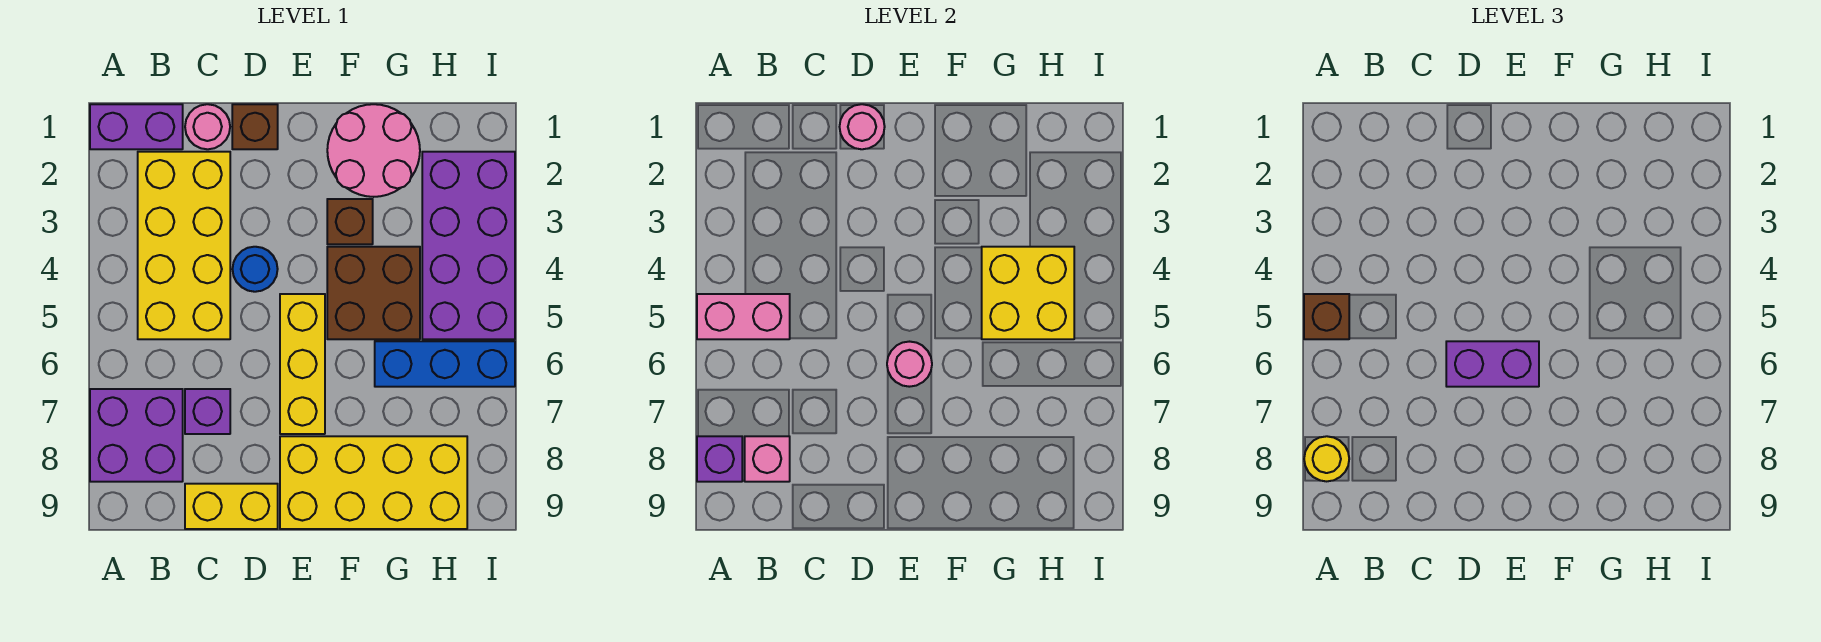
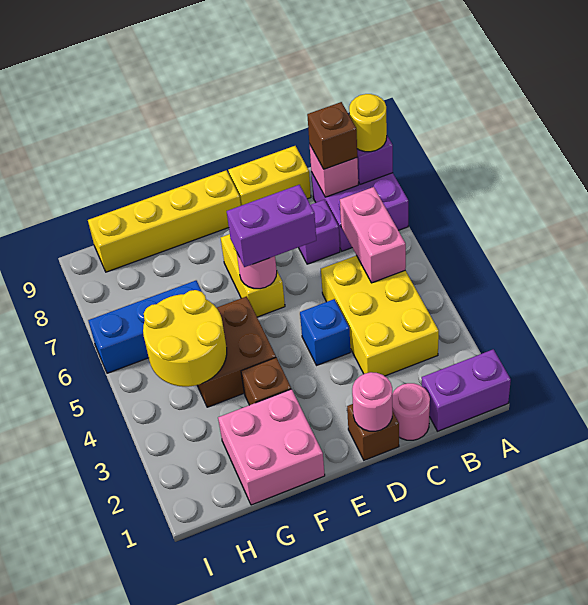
pink 1x2 brick [697,294,790,339] -> pink 1x2 brick turned to [340,187,406,283]
brown 1x1 brick [1304,294,1349,339] -> brown 1x1 brick moved to [307,102,357,169]
yellow 2x4 brick [138,152,230,339] -> yellow 2x3 brick [321,256,439,376]
blue 1x1 round brick [233,247,278,292] -> blue 1x1 brick [300,299,351,365]
yellow 1x3 brick [280,294,325,434] -> yellow 1x2 brick [221,234,285,317]
yellow 2x4 brick [280,436,467,529] -> yellow 1x4 brick [88,170,241,272]
pink 2x2 round brick [327,104,420,197] -> pink 2x2 brick [218,389,325,505]
yellow 2x2 brick [982,247,1074,339] -> yellow 2x2 round brick [143,290,227,387]
purple 2x4 brick [422,152,515,339] -> none

